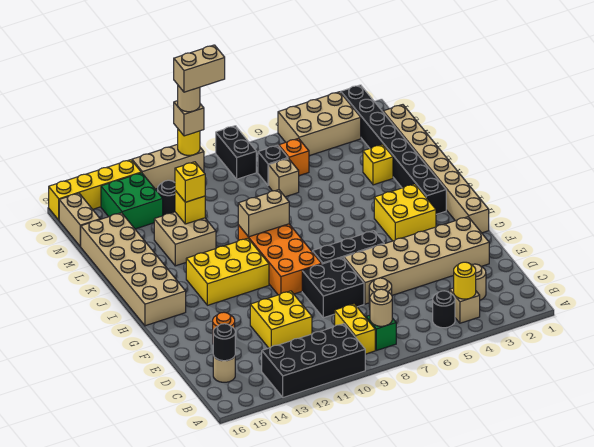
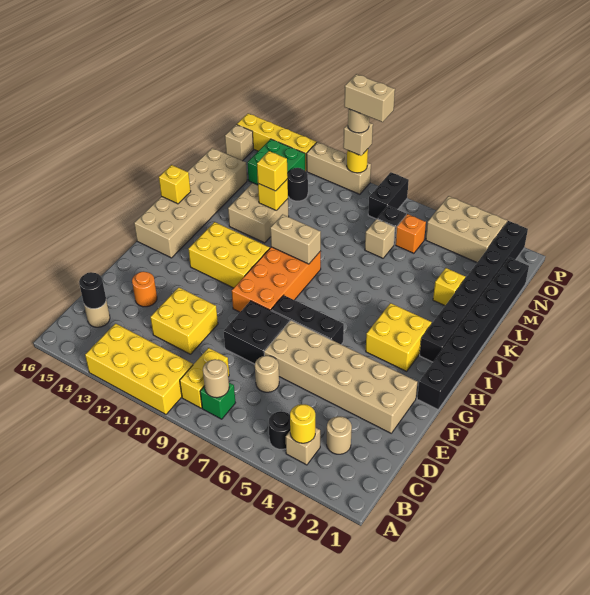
black 2x4 brick [262,324,365,398] -> yellow 2x4 brick [85,324,193,414]
tan 1x8 brick [383,105,489,233] -> black 1x8 brick [417,257,529,409]
none -> yellow 1x1 brick [159,165,191,204]
tan 1x2 brick [59,193,100,246] -> tan 1x1 brick [225,124,253,161]

